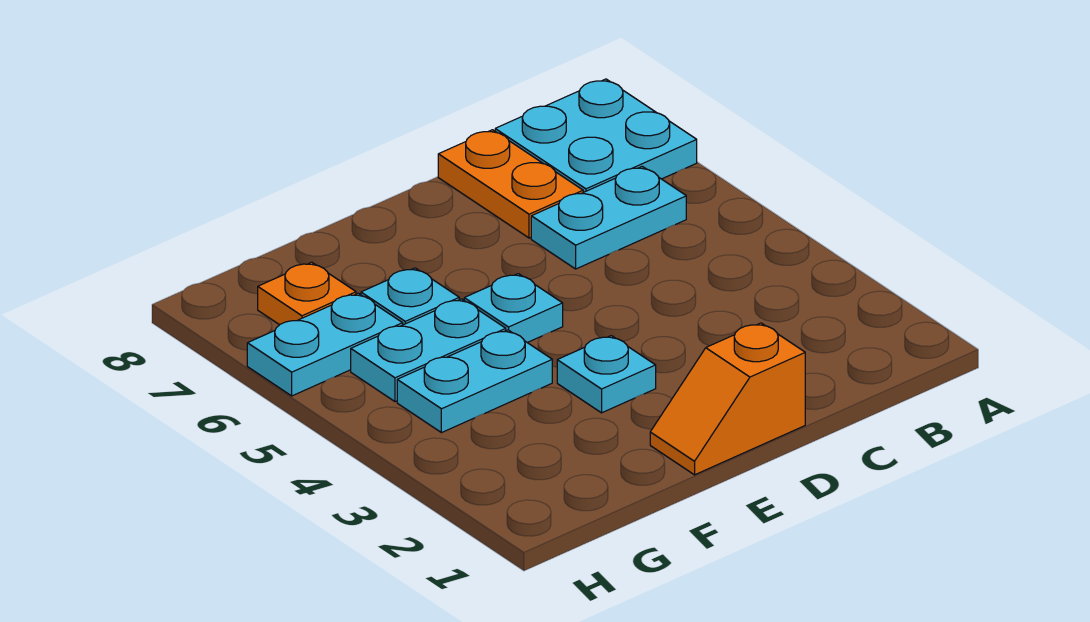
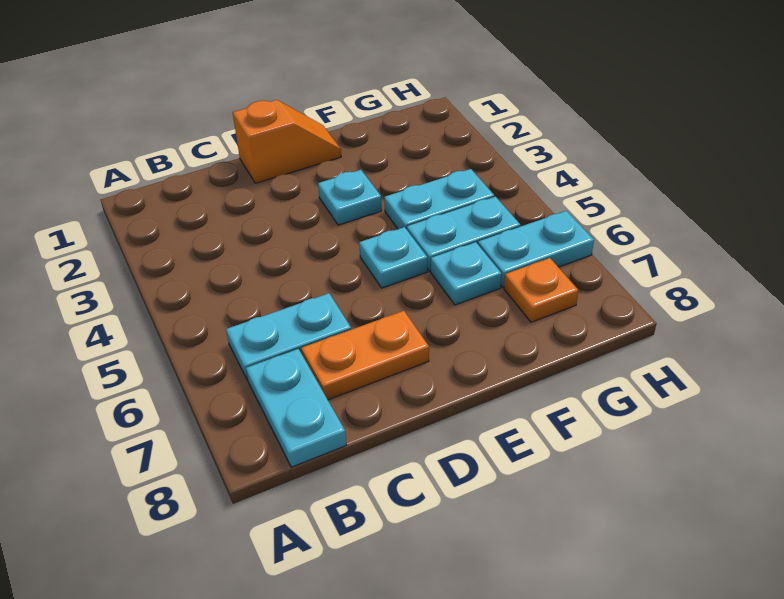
cyan 2x2 plate [495,79,697,192] -> cyan 1x2 plate [246,349,346,467]
orange 1x2 plate [438,130,583,238] -> orange 1x2 plate turned to [301,311,429,400]

